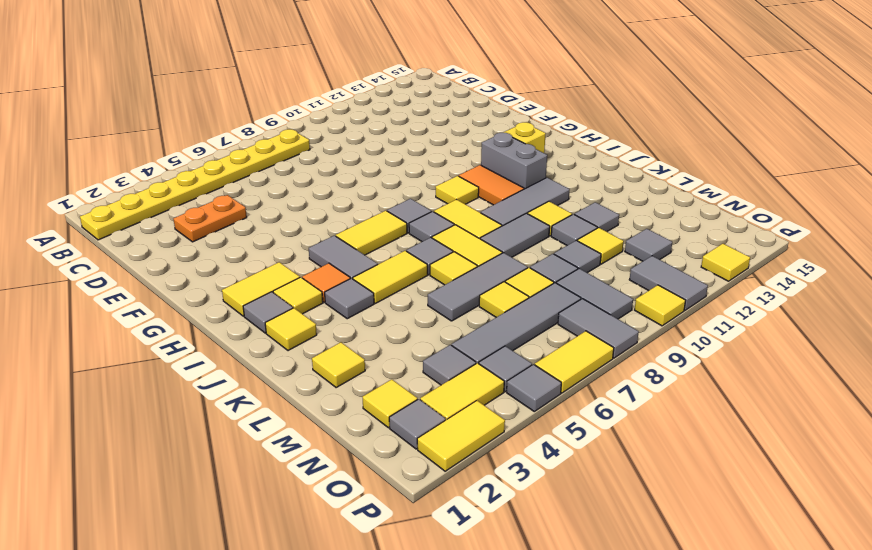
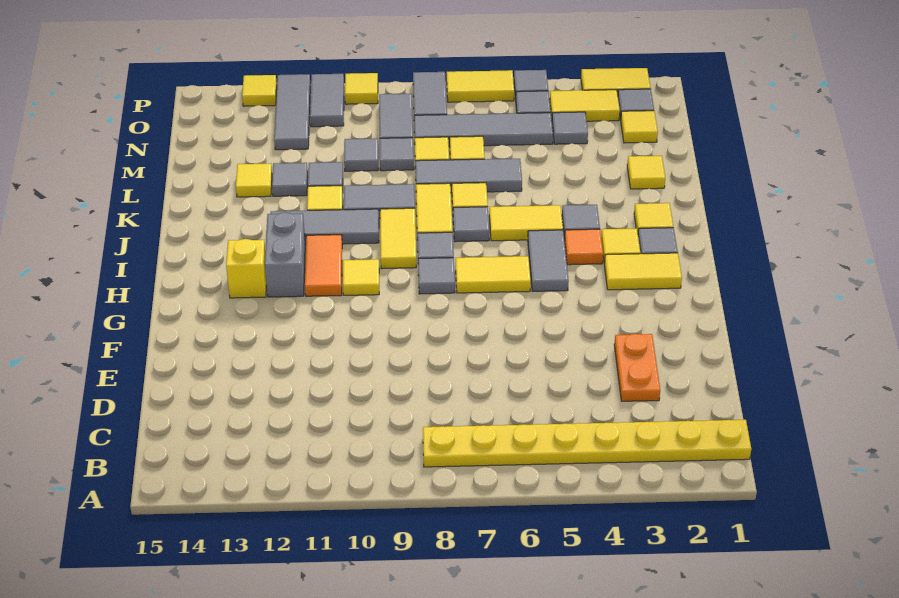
orange 1x2 plate [174,195,247,242] -> orange 1x2 plate turned to [614,334,660,401]
yellow 1x1 tile [577,228,624,264] -> yellow 1x1 tile moved to [236,164,272,197]
grey 1x1 tile [625,229,672,261] -> grey 1x3 tile [274,74,310,150]

